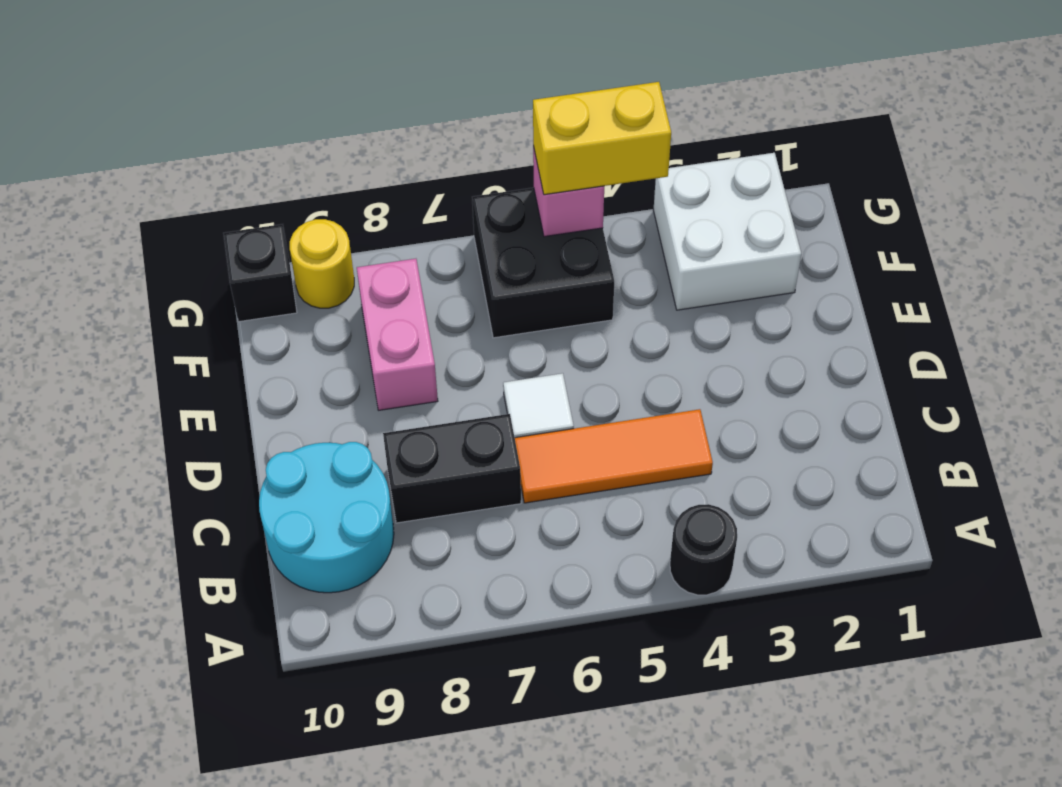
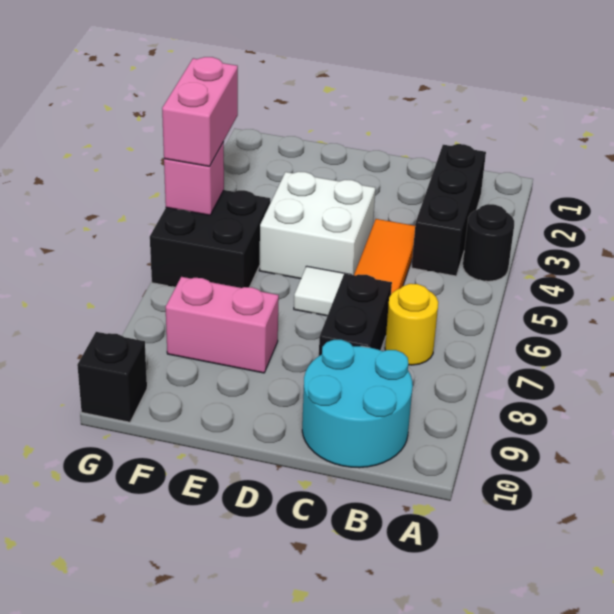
none -> black 1x3 brick [412,144,486,276]
white 2x2 brick [653,153,801,310] -> white 2x2 brick moved to [259,172,375,279]
yellow 1x2 brick [533,82,671,195] -> pink 1x2 brick [162,57,238,167]
yellow 1x1 round brick [290,219,354,308] -> yellow 1x1 round brick moved to [385,284,438,365]

